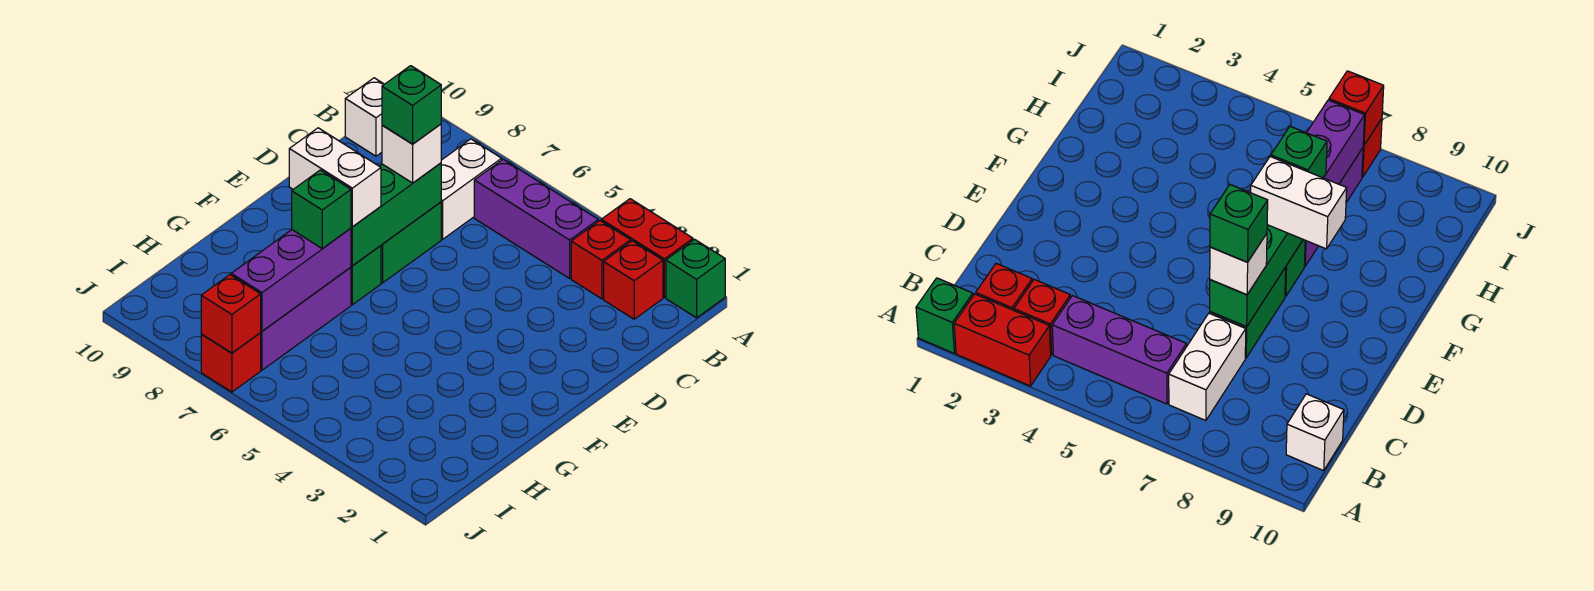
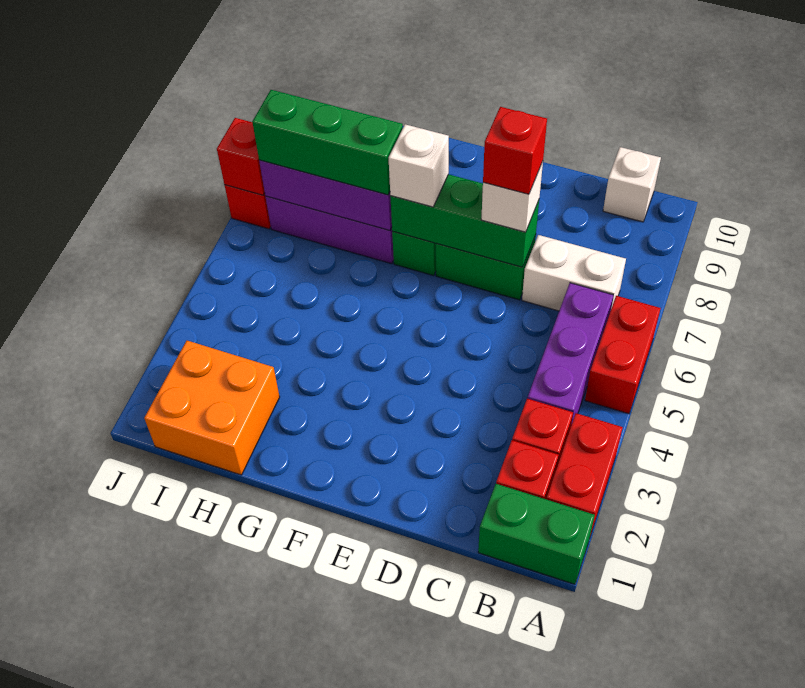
green 1x1 brick [666,239,725,318] -> green 1x2 brick [478,484,595,584]
none -> red 1x2 brick [585,296,661,414]
green 1x1 brick [382,66,441,144] -> red 1x1 brick [483,107,547,194]
white 1x2 brick [289,128,381,227] -> white 1x1 brick [389,124,449,207]
green 1x1 brick [292,170,351,249] -> green 1x3 brick [252,90,403,195]
none -> orange 2x2 brick [144,341,280,475]

